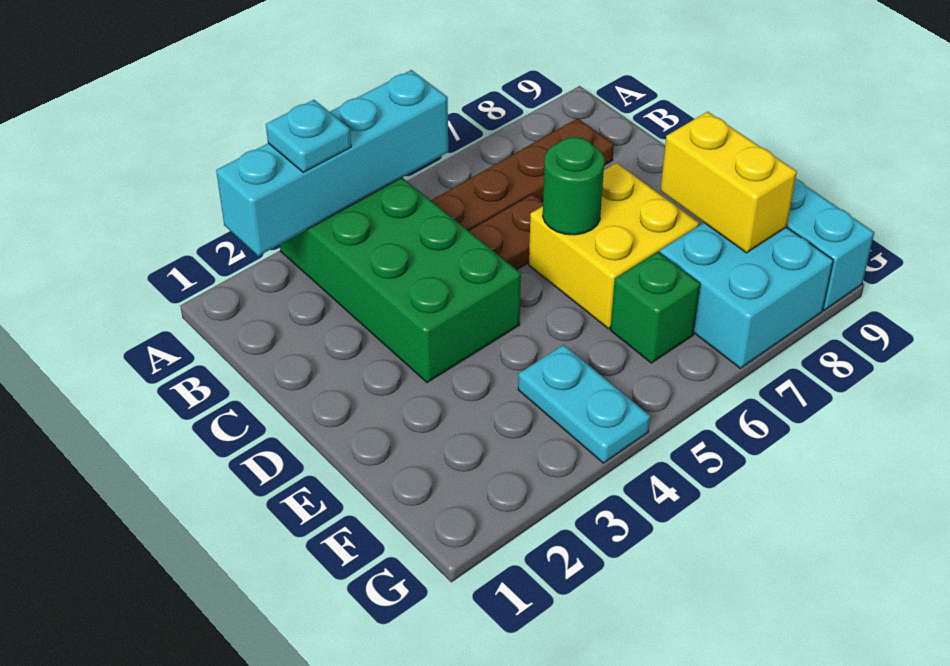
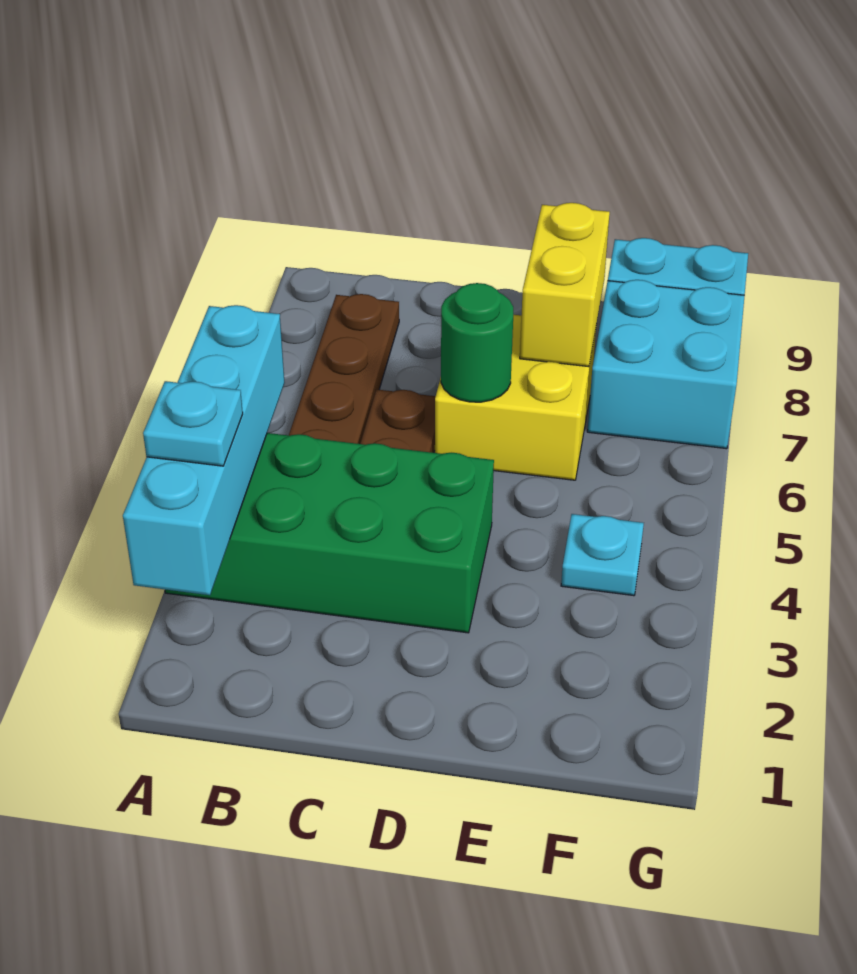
yellow 1x2 brick [660,112,797,253] -> yellow 1x2 brick turned to [520,203,610,367]
cyan 1x2 plate [518,345,650,463] -> cyan 1x1 plate [561,514,644,596]
green 1x1 brick [610,252,700,363] -> none

